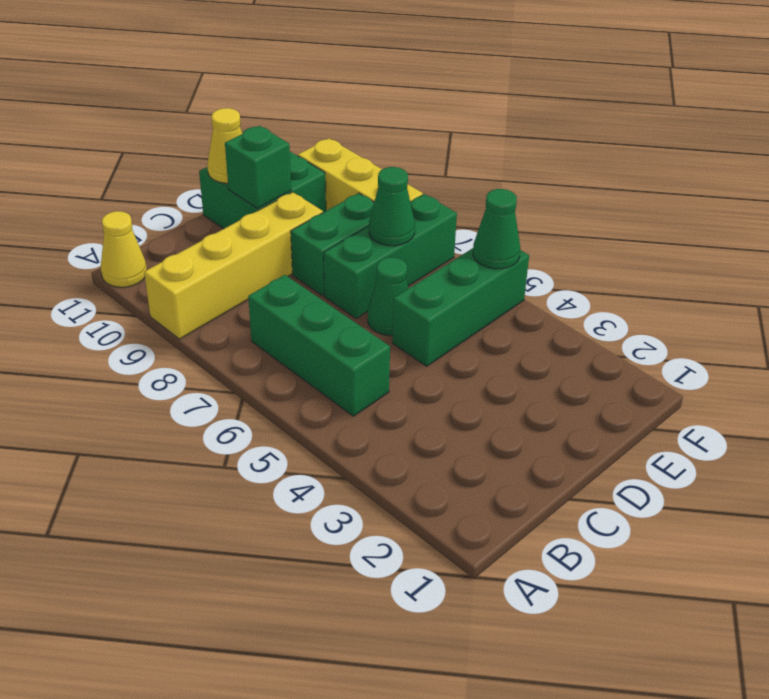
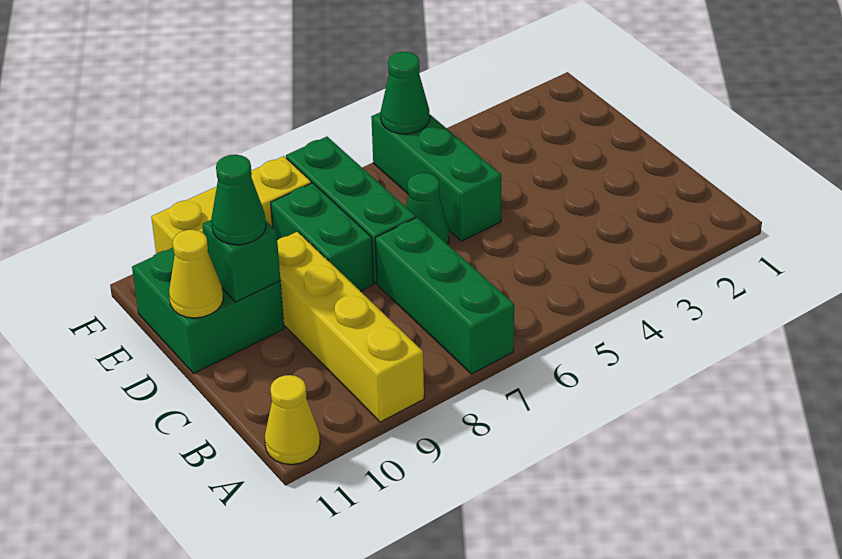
green 1x3 brick [248,275,390,416] -> green 1x3 brick turned to [375,217,514,374]
green 1x1 cone [369,167,415,246] -> green 1x1 cone moved to [211,155,266,245]

